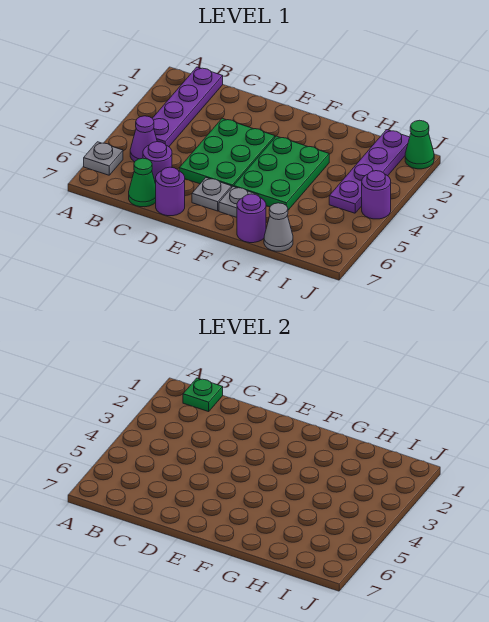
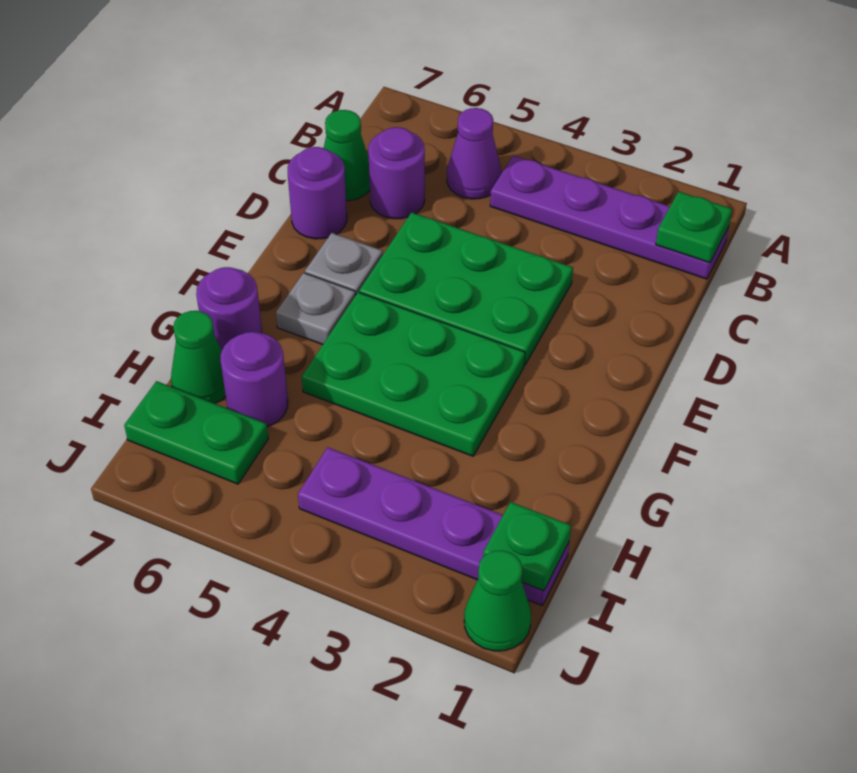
grey 1x1 plate [84,142,123,175] -> none
grey 1x1 cone [264,203,293,251] -> green 1x1 cone [171,311,226,403]
none -> green 1x1 plate [483,502,571,591]
none -> green 1x2 plate [124,381,268,484]
purple 1x1 round brick [362,171,391,219] -> purple 1x1 round brick moved to [220,332,288,426]

